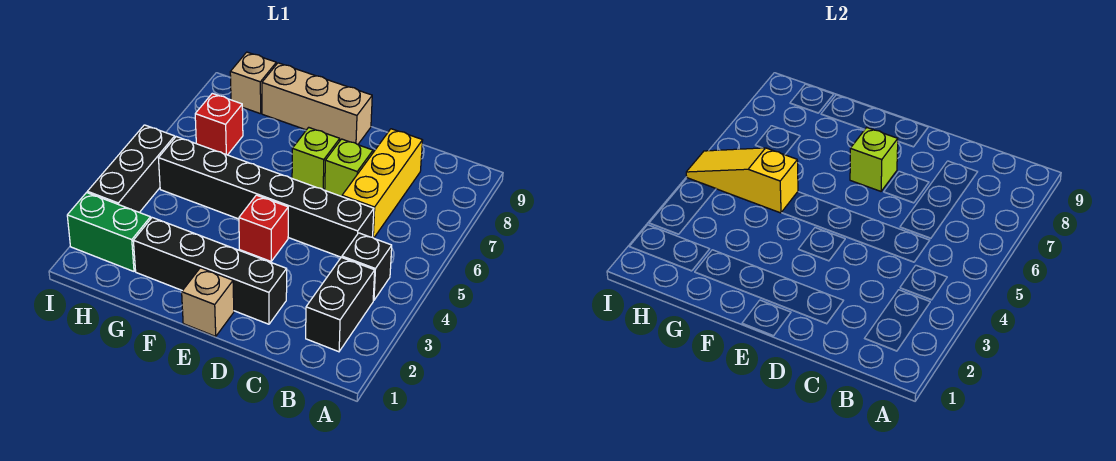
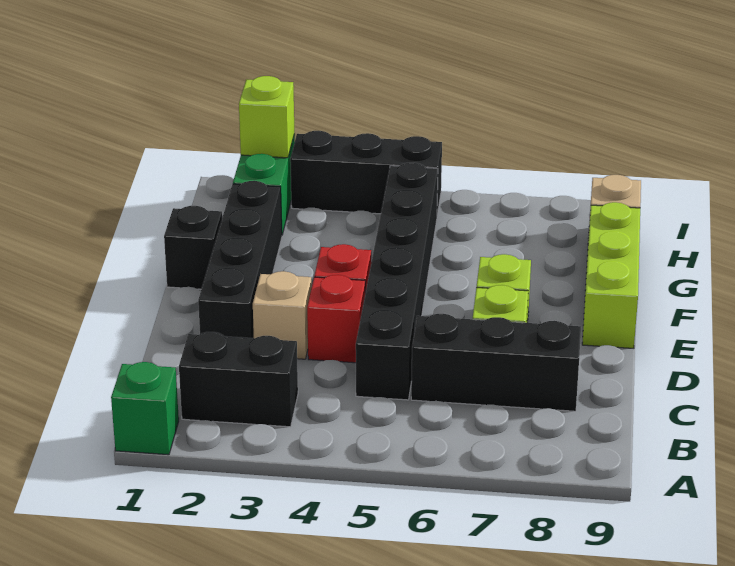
none -> green 1x1 brick [111,362,179,455]
black 1x1 brick [342,233,392,300] -> black 1x1 brick moved to [164,206,222,289]
yellow 1x3 brick [342,129,423,238] -> black 1x3 brick [411,314,581,411]
tan 1x1 brick [182,268,234,336] -> tan 1x1 brick moved to [253,271,312,359]
lime 1x1 brick [850,127,898,191] -> lime 1x1 brick moved to [239,76,294,158]
tan 1x3 brick [262,63,372,144] -> lime 1x3 brick [582,202,640,348]
yellow 1x3 slope [686,148,798,213] -> none
red 1x1 brick [195,93,243,155] -> red 1x1 brick moved to [307,275,365,363]

